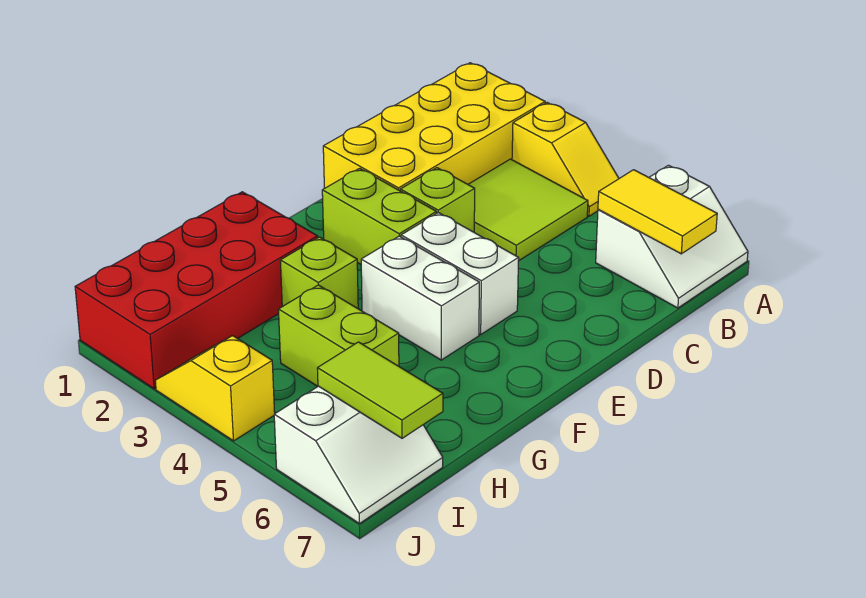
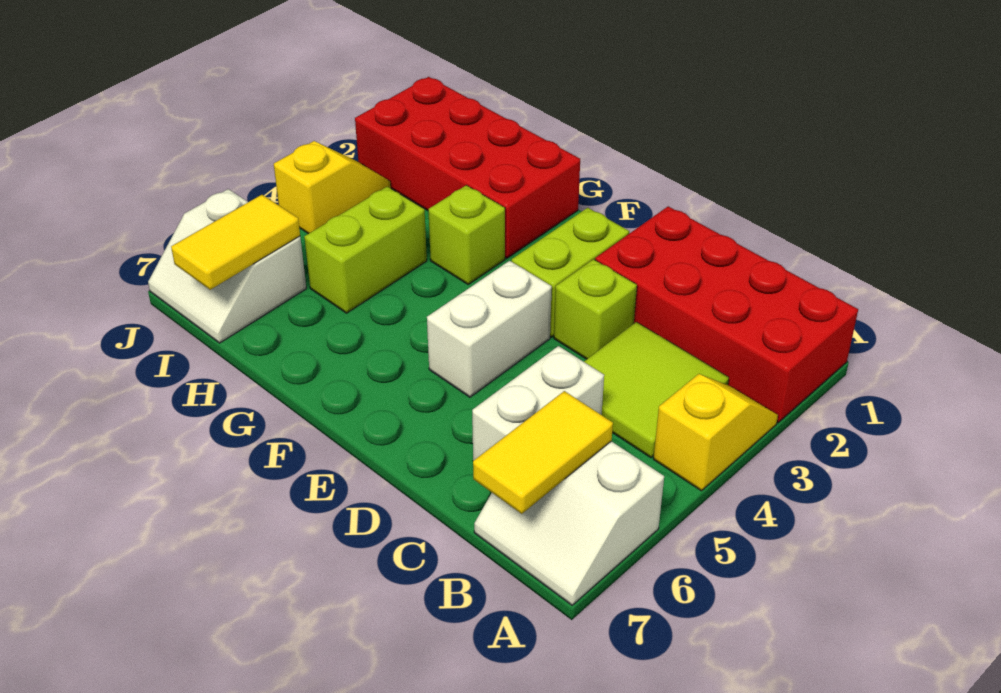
yellow 2x4 brick [323,63,545,191] -> red 2x4 brick [595,206,858,423]
yellow 1x2 slope [512,103,619,216] -> yellow 1x2 slope turned to [654,374,778,491]
white 1x2 brick [361,236,479,360] -> white 1x2 brick moved to [472,346,604,461]
lime 1x2 tile [317,342,443,438] -> yellow 1x2 tile [171,195,300,290]

